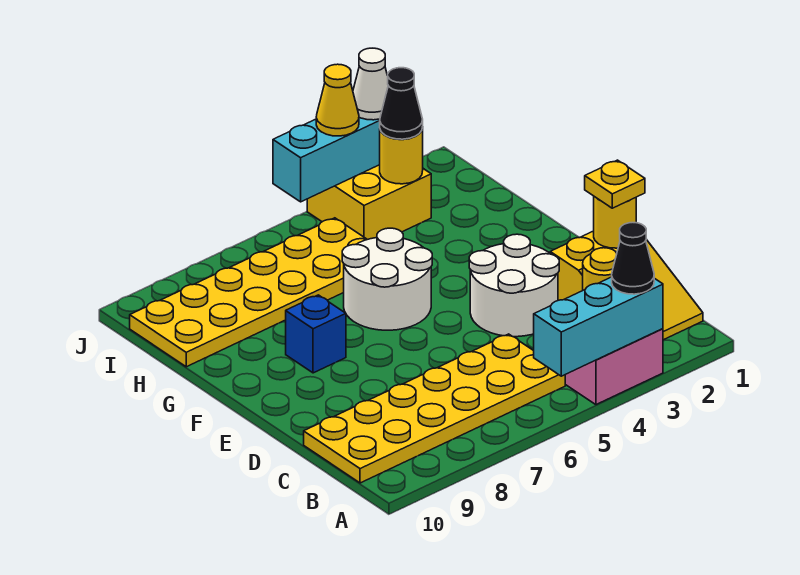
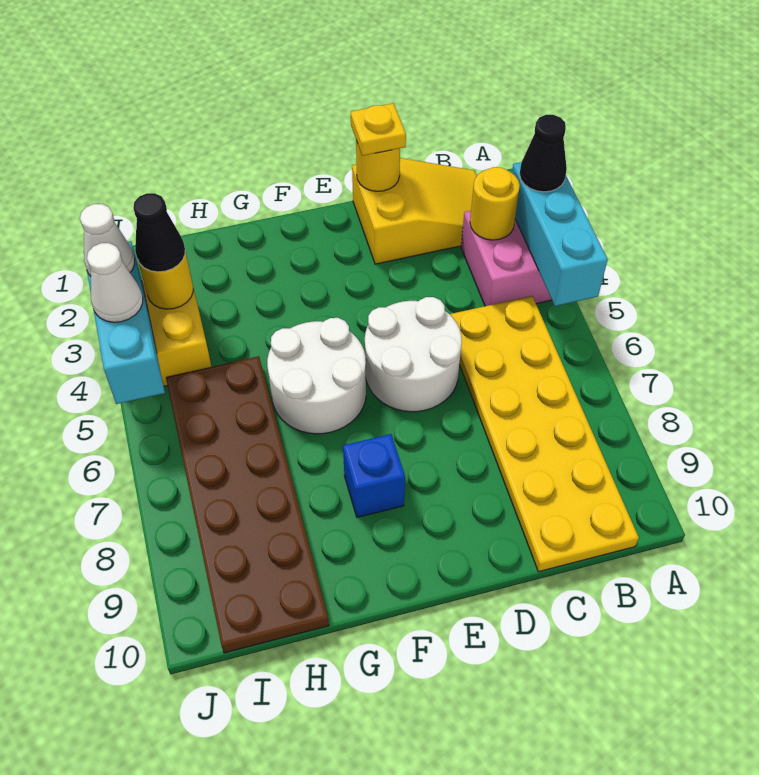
white 2x2 round brick [469,234,559,337] -> white 2x2 round brick moved to [365,297,462,412]
yellow 2x6 plate [130,218,367,367] -> brown 2x6 plate [166,356,329,653]
yellow 1x1 cone [316,64,359,136] -> white 1x1 cone [87,243,143,322]

